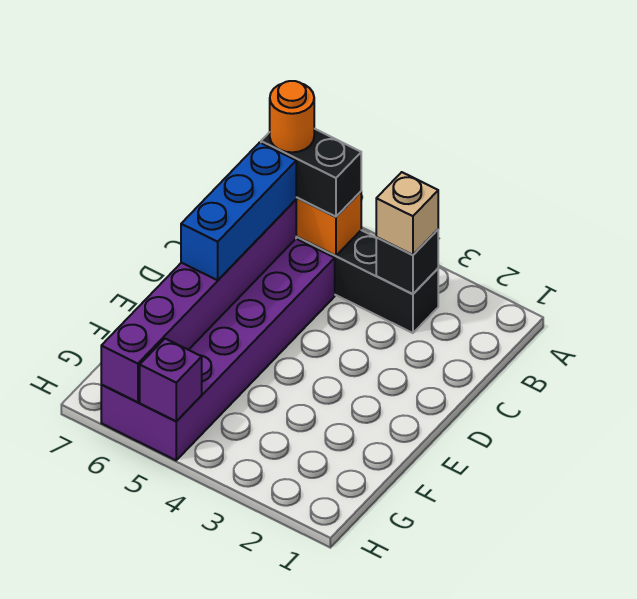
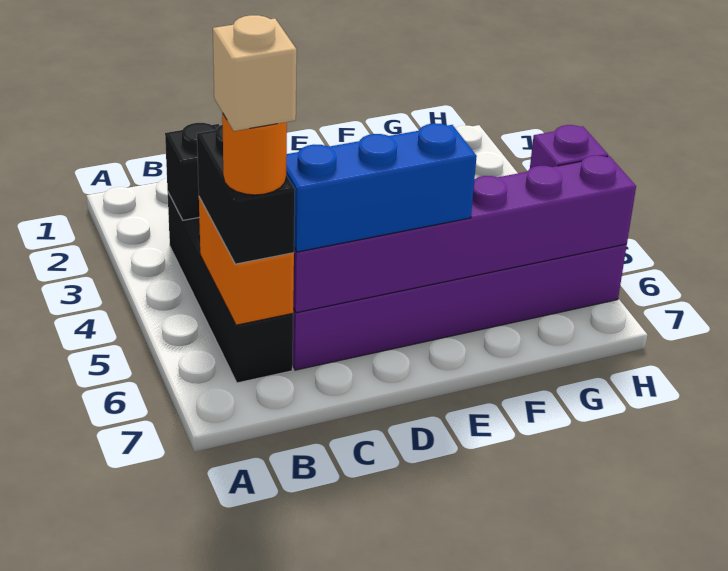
tan 1x1 brick [376,172,438,255] -> tan 1x1 brick moved to [213,15,297,131]

